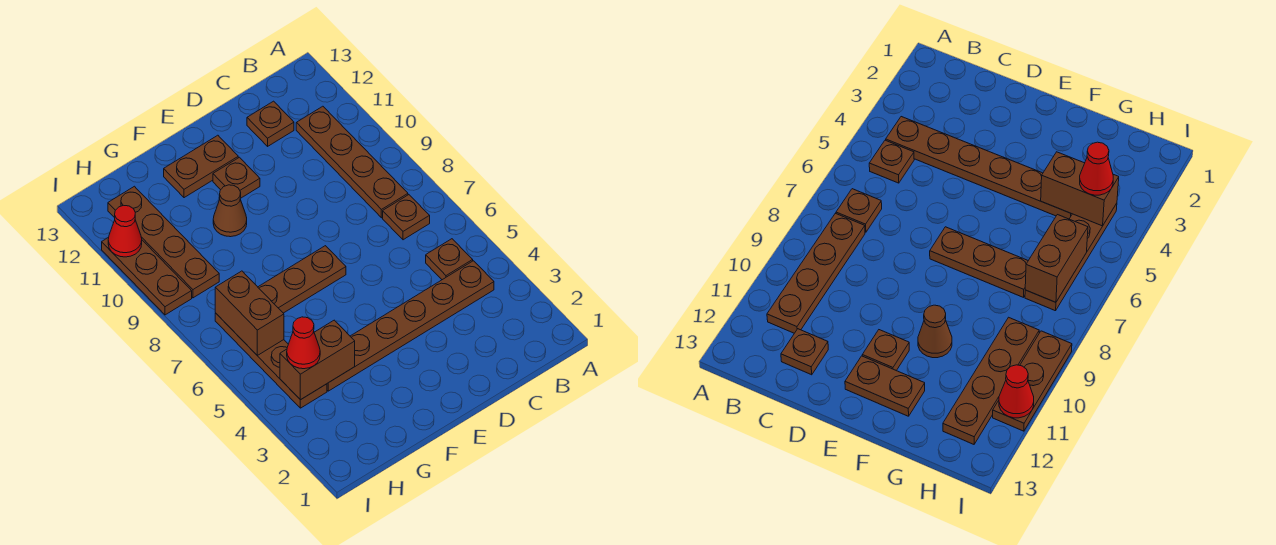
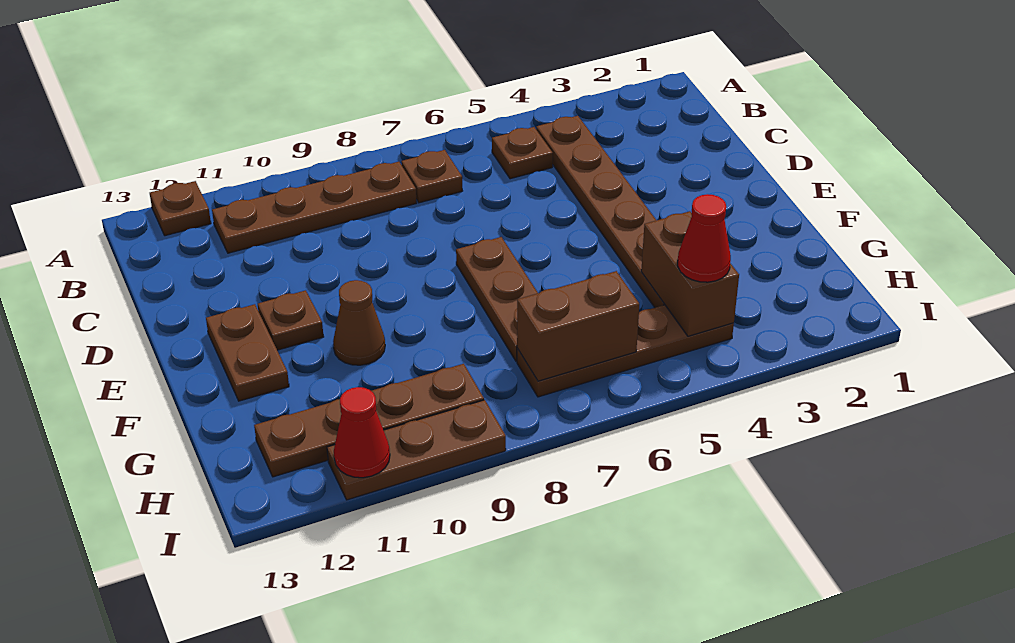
brown 1x1 plate [247,101,294,146] -> brown 1x1 plate moved to [150,181,211,236]

